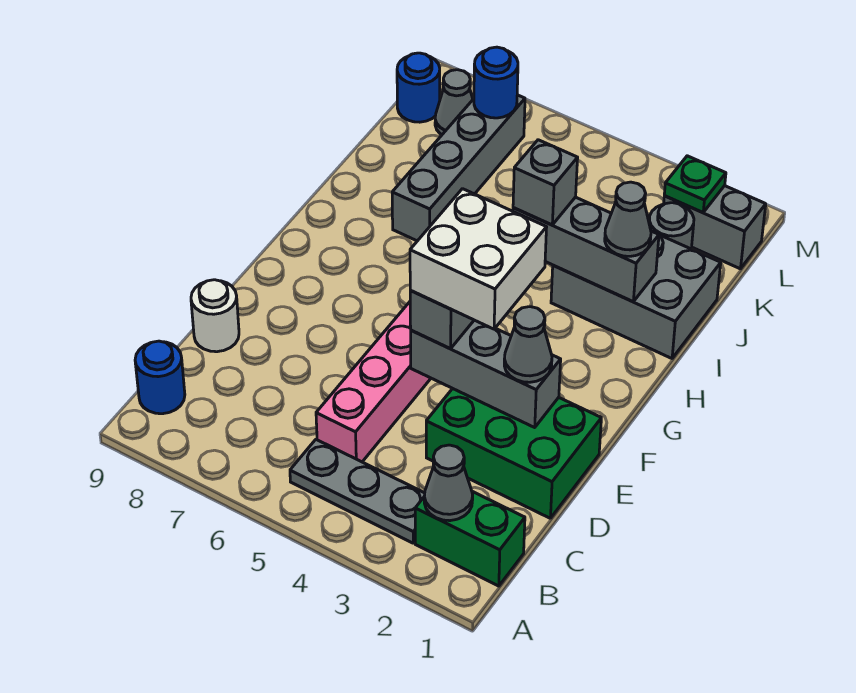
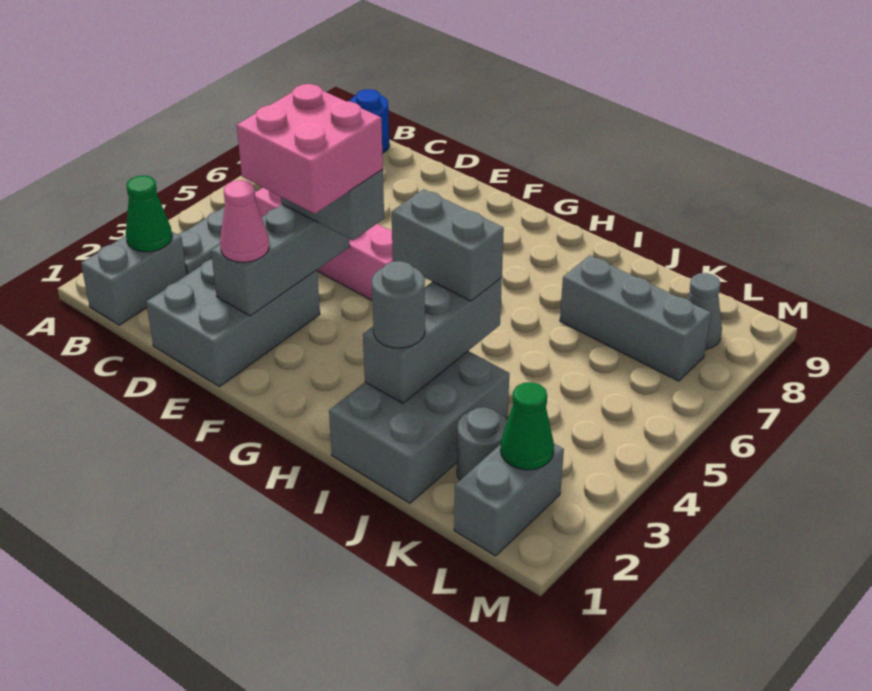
green 1x2 brick [415,491,525,586] -> grey 1x2 brick [81,232,187,325]
grey 1x1 cone [424,445,473,521] -> green 1x1 cone [126,176,172,252]
green 2x3 brick [426,389,601,518] -> grey 2x3 brick [146,259,320,387]
white 1x1 round brick [191,280,239,352] -> none
grey 1x1 cone [504,307,552,382] -> pink 1x1 cone [220,180,269,262]
white 2x2 brick [410,189,547,329] -> pink 2x2 brick [237,84,383,214]
grey 1x1 cone [605,182,651,256] -> grey 1x1 round brick [372,261,425,348]
grey 1x1 brick [513,140,578,225] -> grey 1x2 brick [392,189,504,301]
grey 1x4 brick [392,95,525,241] -> grey 1x3 brick [560,255,711,381]
green 1x1 plate [664,156,726,212] -> green 1x1 cone [500,382,554,470]
blue 1x1 round brick [474,47,518,118] -> none
blue 1x1 round brick [397,53,440,122] -> none

